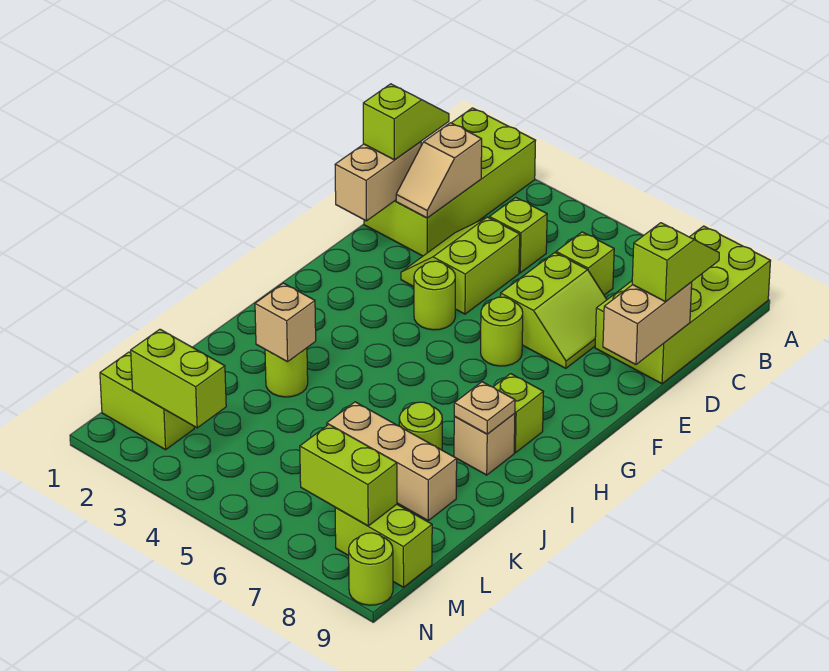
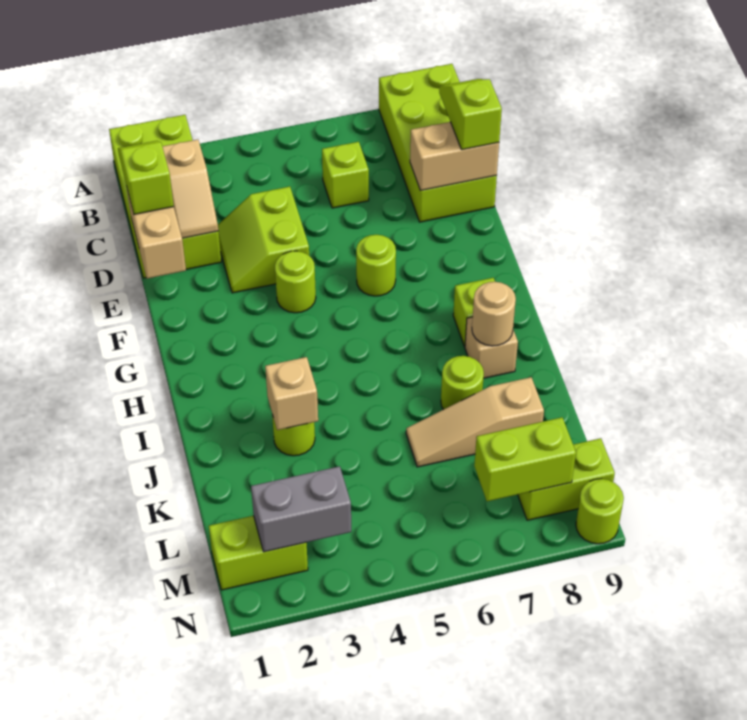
lime 1x1 brick [489,197,547,273] -> none
lime 2x2 slope [500,253,607,368] -> none
tan 1x2 brick [603,282,692,365] -> tan 1x2 brick turned to [410,122,499,191]
tan 1x1 plate [454,382,515,434] -> tan 1x1 round brick [472,282,516,346]
tan 1x3 brick [327,402,457,520] -> tan 1x3 slope [406,377,544,467]
lime 1x2 brick [131,329,226,428] -> grey 1x2 brick [251,466,351,552]

